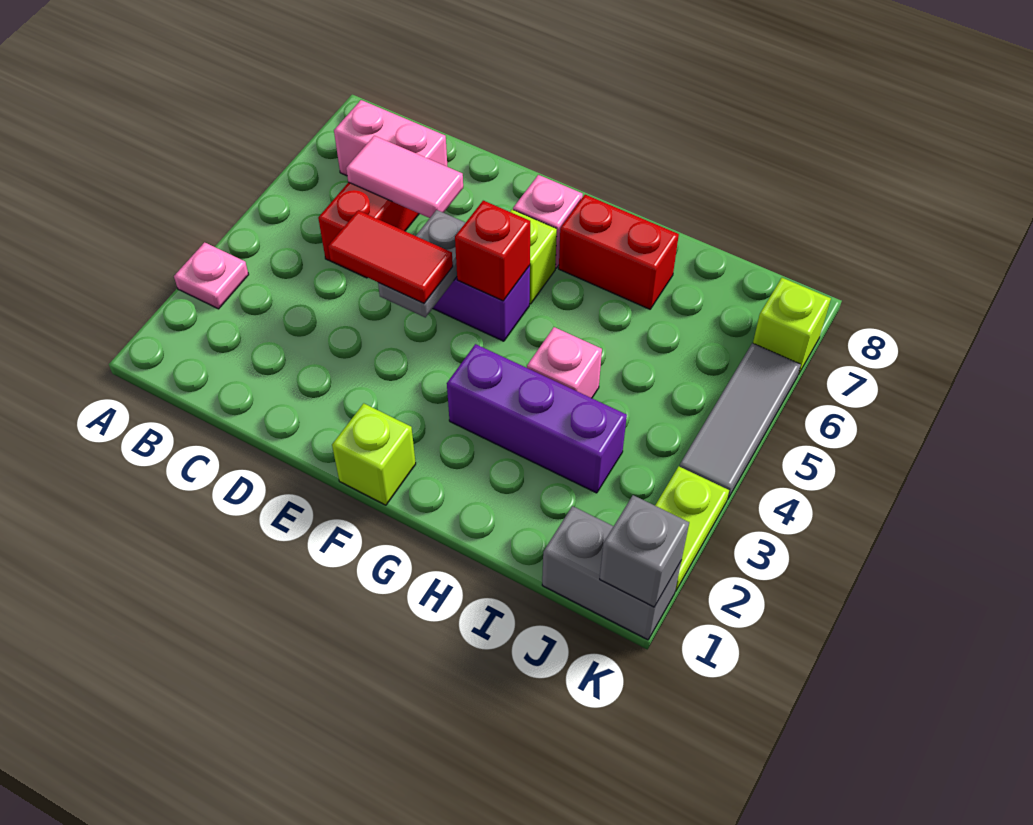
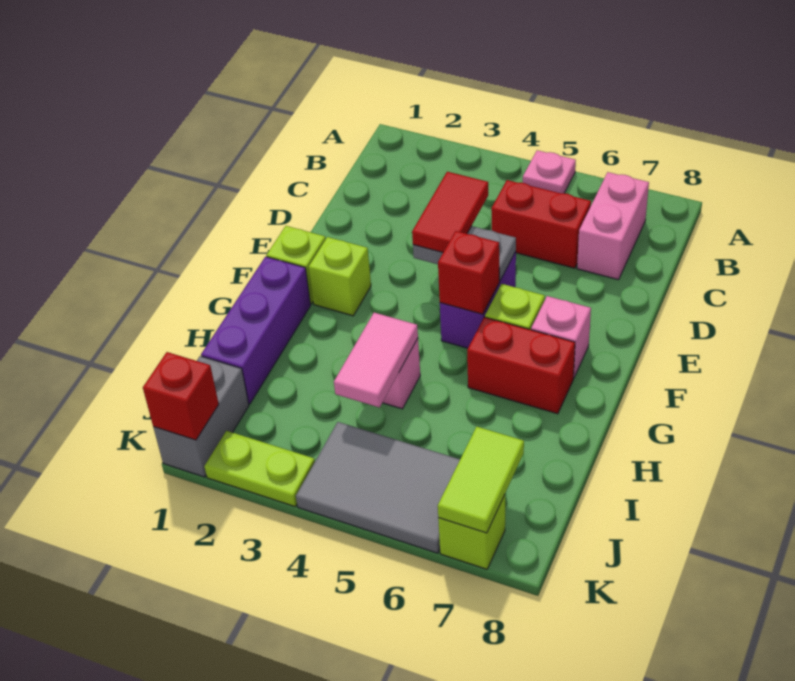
pink 1x1 plate [174,242,249,309] -> pink 1x1 plate moved to [523,150,576,193]
pink 1x2 tile [346,136,463,218] -> pink 1x2 tile moved to [334,313,418,407]
none -> lime 1x1 brick [309,237,371,316]
purple 1x3 brick [447,344,627,493] -> purple 1x3 brick moved to [201,257,311,404]
red 1x2 brick [559,195,679,309] -> red 1x2 brick turned to [467,317,575,414]
none -> lime 1x2 tile [438,427,524,533]
grey 1x1 brick [600,495,689,607] -> red 1x1 brick [143,352,219,440]
grey 1x3 tile [679,343,801,499] -> grey 2x3 tile [296,422,460,553]

